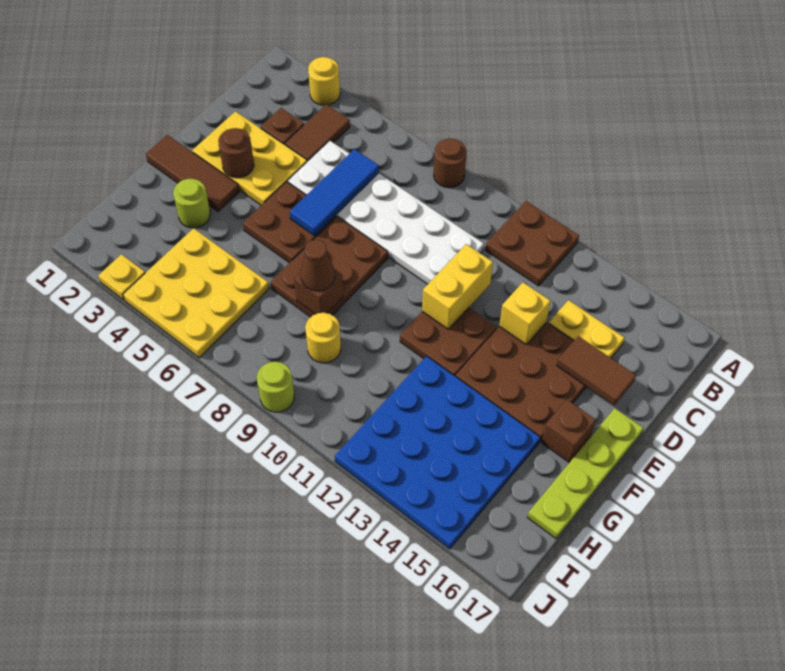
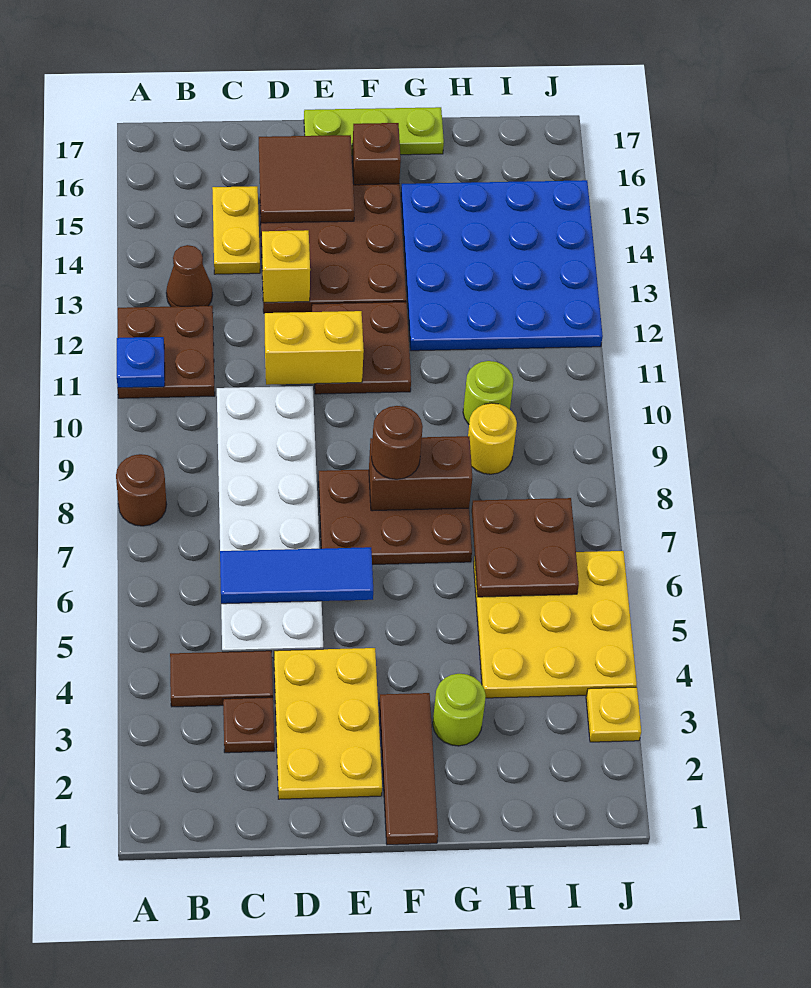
yellow 1x1 round brick [308,57,340,105] -> none
none -> blue 1x1 plate [117,337,165,388]
brown 1x2 tile [557,336,636,405] -> brown 2x2 tile [259,135,354,223]
brown 1x1 round brick [218,128,254,178] -> brown 1x1 round brick moved to [372,406,423,479]
brown 2x2 plate [243,182,336,263] -> brown 2x2 plate moved to [472,498,579,597]
lime 1x4 plate [527,408,643,539] -> lime 1x3 plate [304,107,444,155]
brown 1x1 brick [294,269,343,314] -> brown 1x2 brick [369,436,472,511]
brown 1x1 cone [301,240,335,291] -> brown 1x1 cone moved to [166,245,212,307]
lime 1x1 round brick [257,362,294,412] -> lime 1x1 round brick moved to [463,361,513,424]

